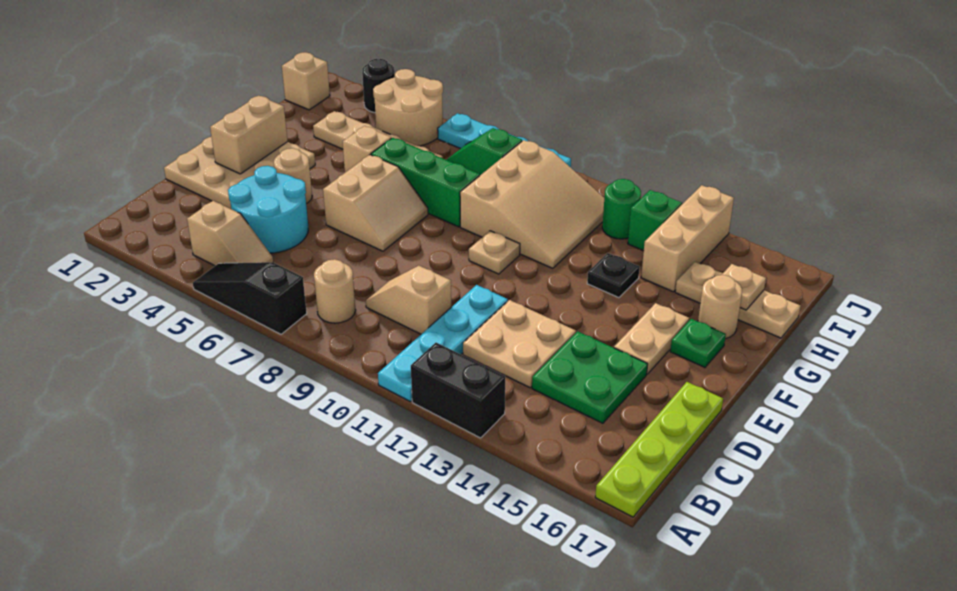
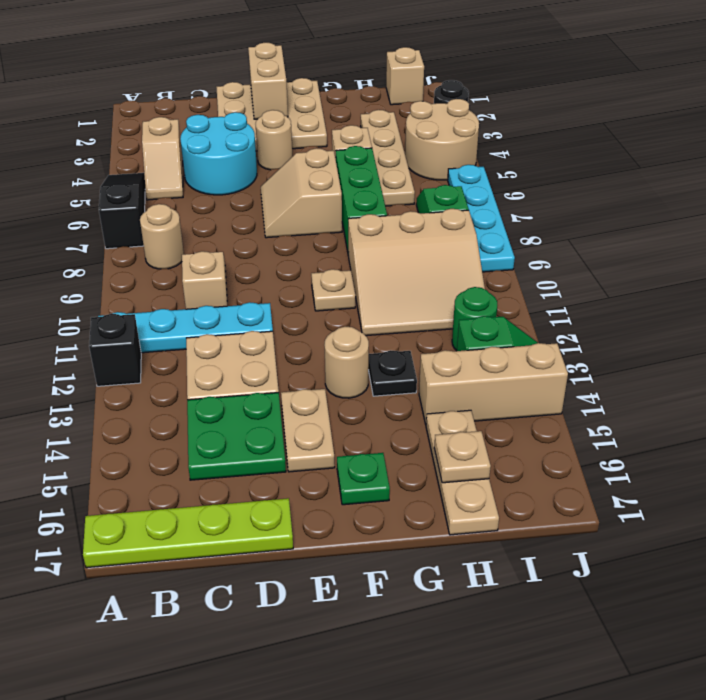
black 1x2 brick [411,343,505,438] -> black 1x1 brick [89,314,141,386]
tan 1x2 brick [210,96,288,174] -> tan 1x2 brick turned to [248,43,288,119]
tan 2x2 slope [323,155,428,251] -> tan 2x2 slope turned to [261,148,342,238]
tan 1x2 plate [614,303,689,374] -> tan 1x2 plate turned to [281,389,335,472]
tan 1x1 round brick [698,275,742,339] -> tan 1x1 round brick moved to [325,326,369,398]

